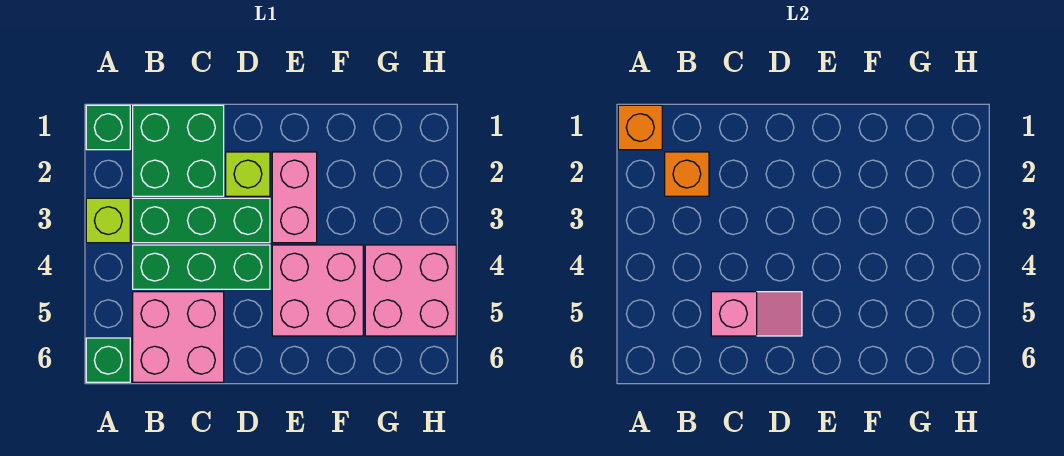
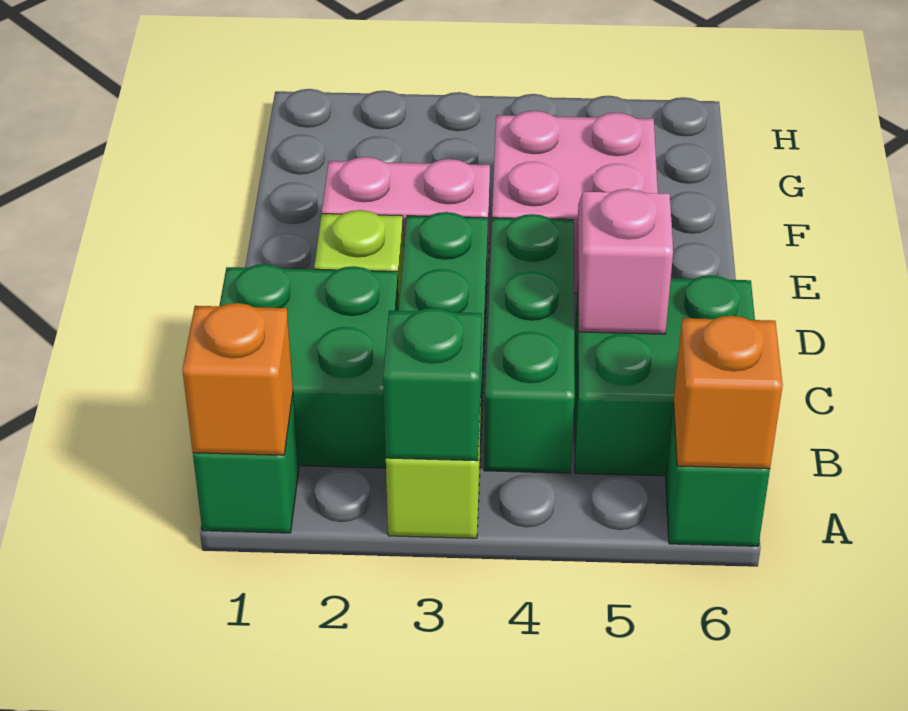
none -> green 1x1 brick [383,308,482,461]
orange 1x1 brick [665,152,709,196] -> orange 1x1 brick moved to [673,316,783,469]
pink 2x2 brick [133,292,224,382] -> green 2x2 brick [574,275,755,476]
pink 2x2 brick [365,245,456,336] -> none

